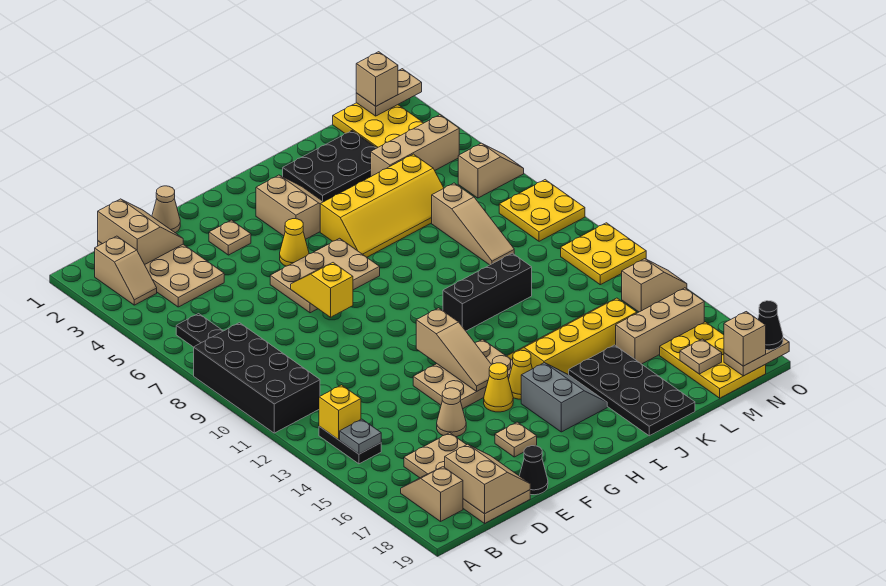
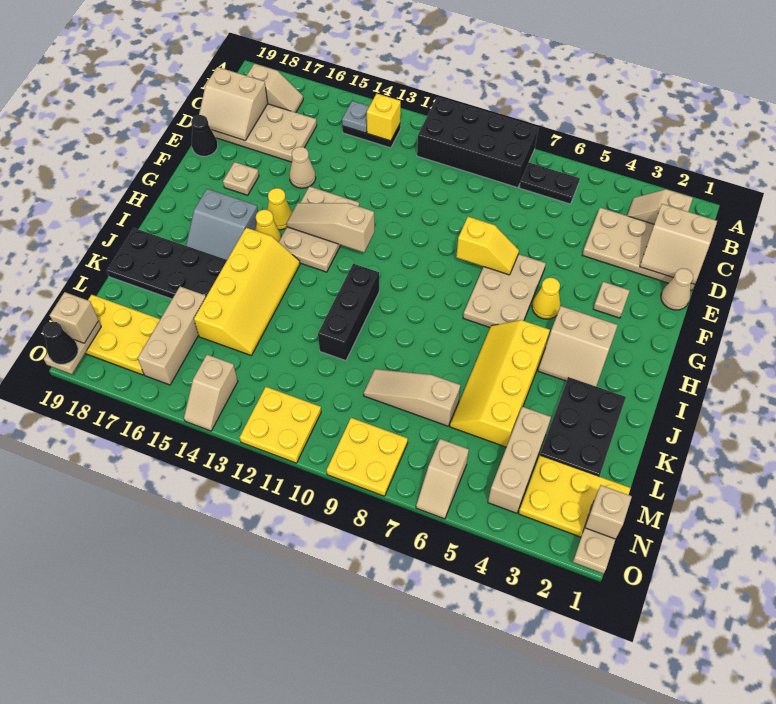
tan 1x1 plate [680,339,722,374] -> none

